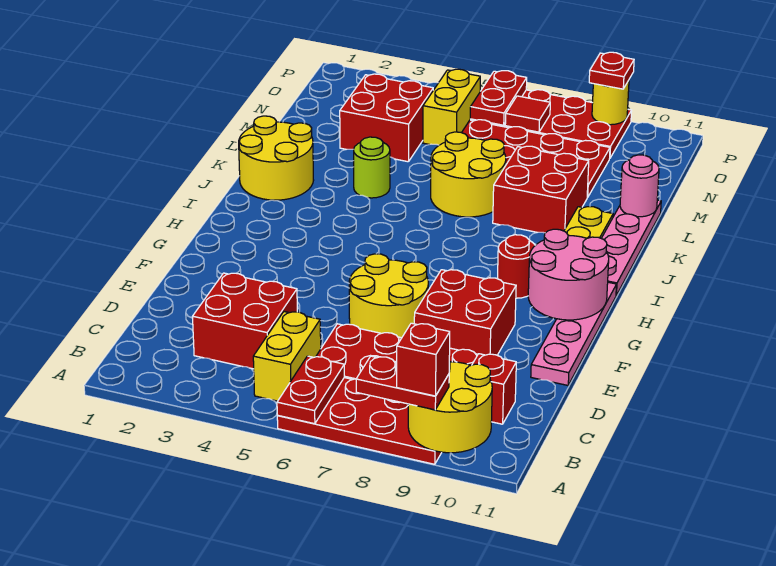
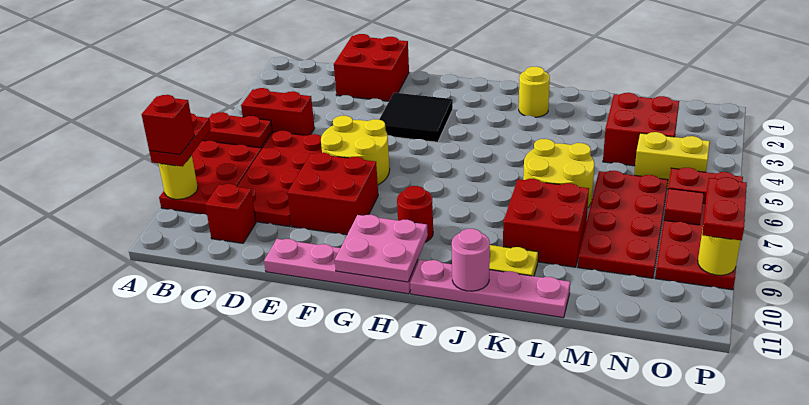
yellow 2x2 round brick [408,361,492,453] -> yellow 1x1 round brick [159,155,198,199]
yellow 1x2 brick [253,312,321,401] -> red 1x2 brick [241,88,315,136]
red 2x2 brick [192,273,297,369] -> red 2x2 brick moved to [334,34,409,101]
none -> black 2x2 tile [379,93,453,142]
pink 2x2 round brick [528,229,609,320] -> pink 2x2 plate [335,215,428,282]
yellow 2x2 round brick [239,116,314,200] -> yellow 1x1 round brick [519,66,550,117]
lime 1x1 round brick [354,137,390,198] -> none
pink 1x1 round brick [620,155,659,217] -> pink 1x1 round brick moved to [452,229,490,291]
red 1x1 plate [589,52,634,89] -> red 1x2 plate [702,177,747,241]

